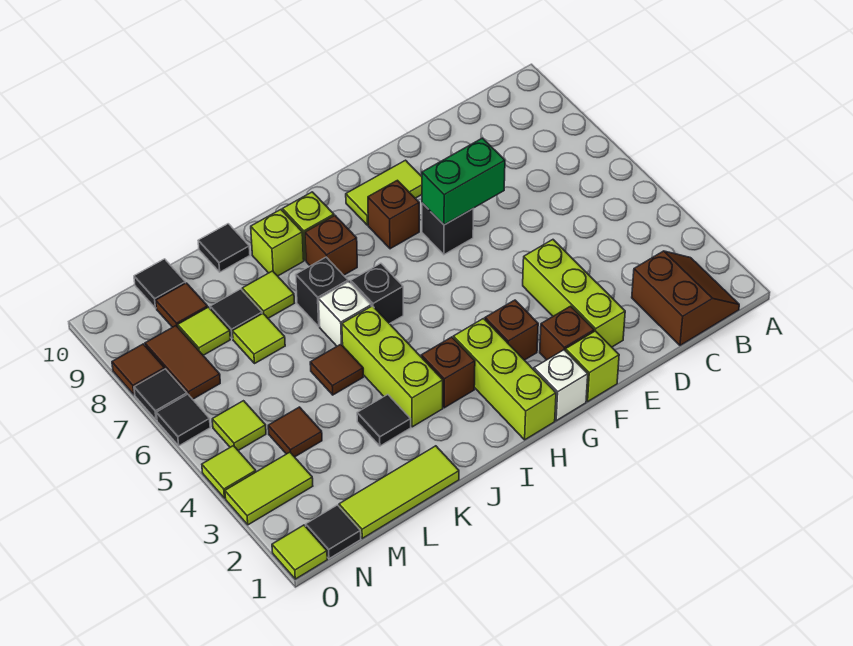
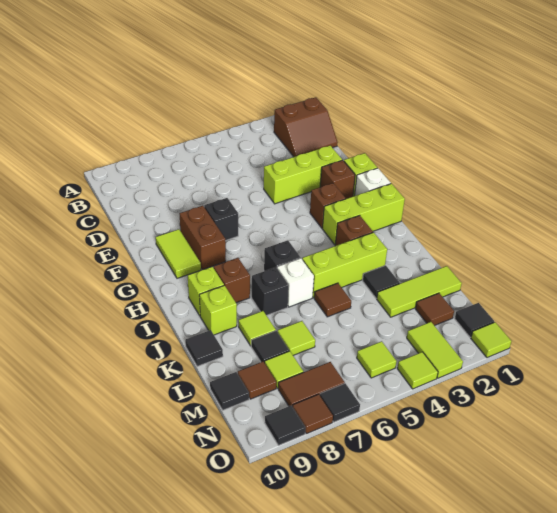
brown 2x2 slope [632,251,739,345] -> brown 2x2 slope turned to [274,97,338,157]
green 1x2 brick [422,138,505,225] -> none
brown 1x1 brick [368,180,419,249] -> brown 1x2 brick [179,206,226,270]
lime 1x3 tile [339,446,459,538] -> lime 1x3 tile turned to [377,266,462,317]
brown 1x1 tile [268,407,322,457] -> brown 1x1 tile moved to [415,293,454,326]
black 1x1 tile [156,394,210,446] -> black 1x1 tile moved to [265,405,305,445]

